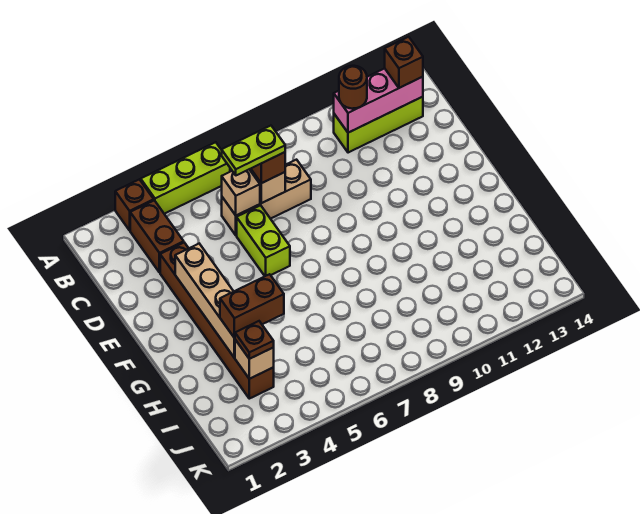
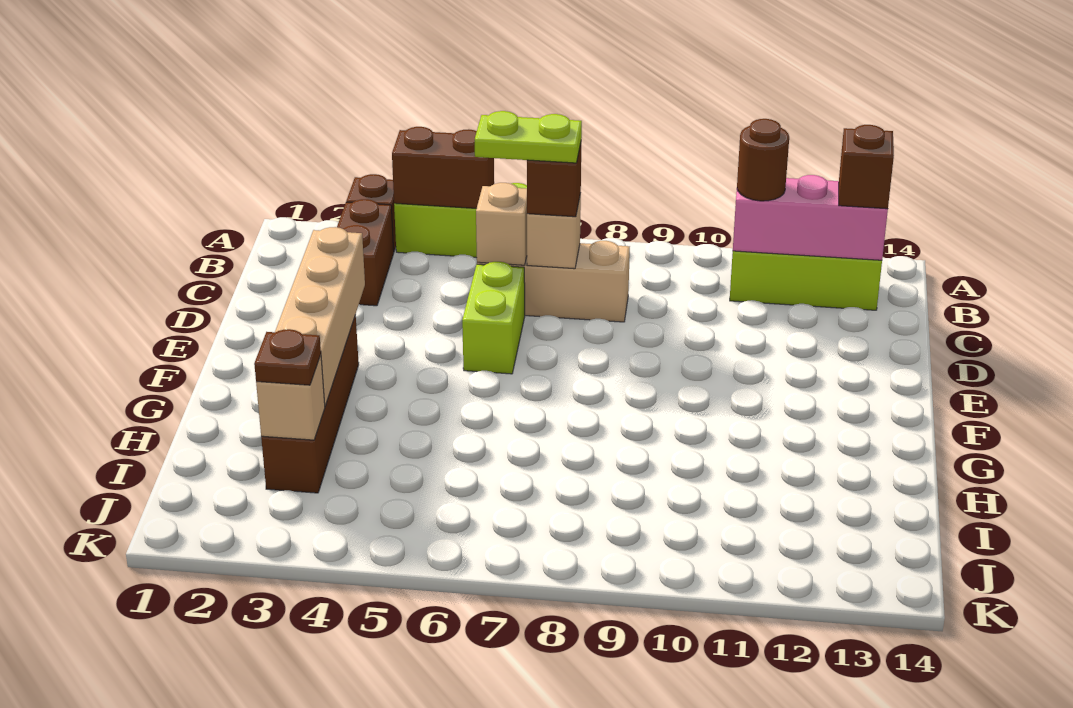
brown 1x6 brick [160,243,274,399] -> brown 1x4 brick [261,315,359,493]
brown 1x2 brick [220,274,284,338] -> brown 1x2 brick moved to [392,127,494,208]

